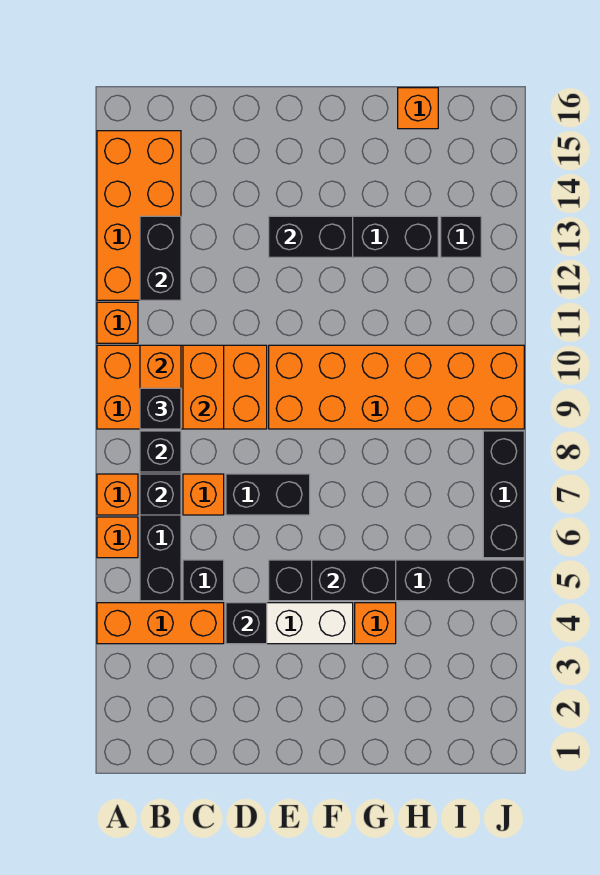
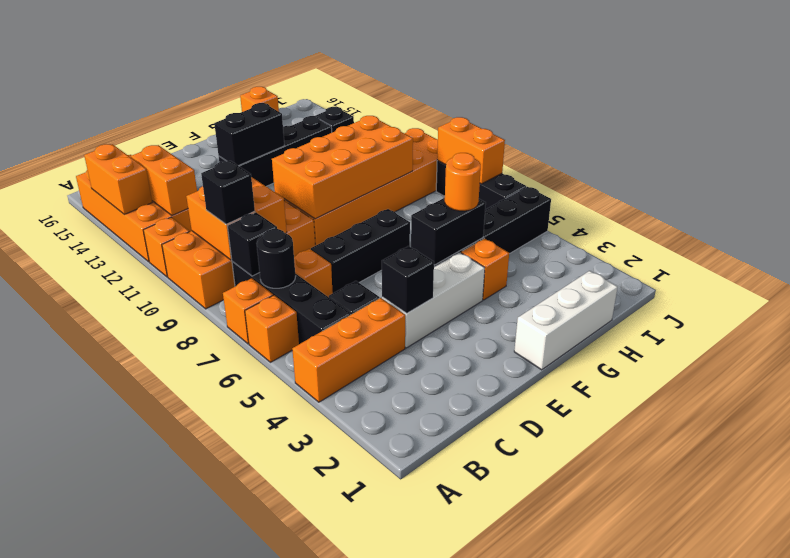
none -> orange 1x2 brick [84,144,152,214]
black 1x1 brick [140,474,181,515] -> black 1x1 round brick [257,229,296,288]
black 1x2 brick [140,216,181,300] -> orange 1x2 brick [131,145,197,216]
black 1x2 brick [226,474,310,515] -> black 1x3 brick [311,209,410,293]
none -> orange 2x4 brick [272,116,413,219]
none -> white 1x3 brick [514,271,618,370]
none -> orange 1x1 round brick [445,153,481,211]
none -> orange 1x2 brick [437,117,505,184]

